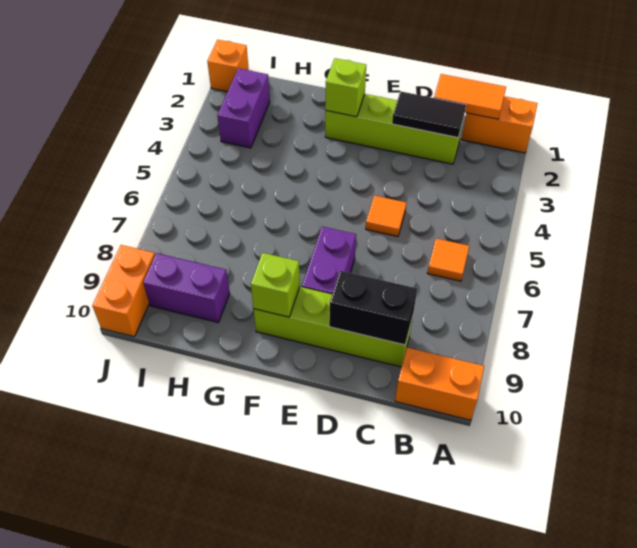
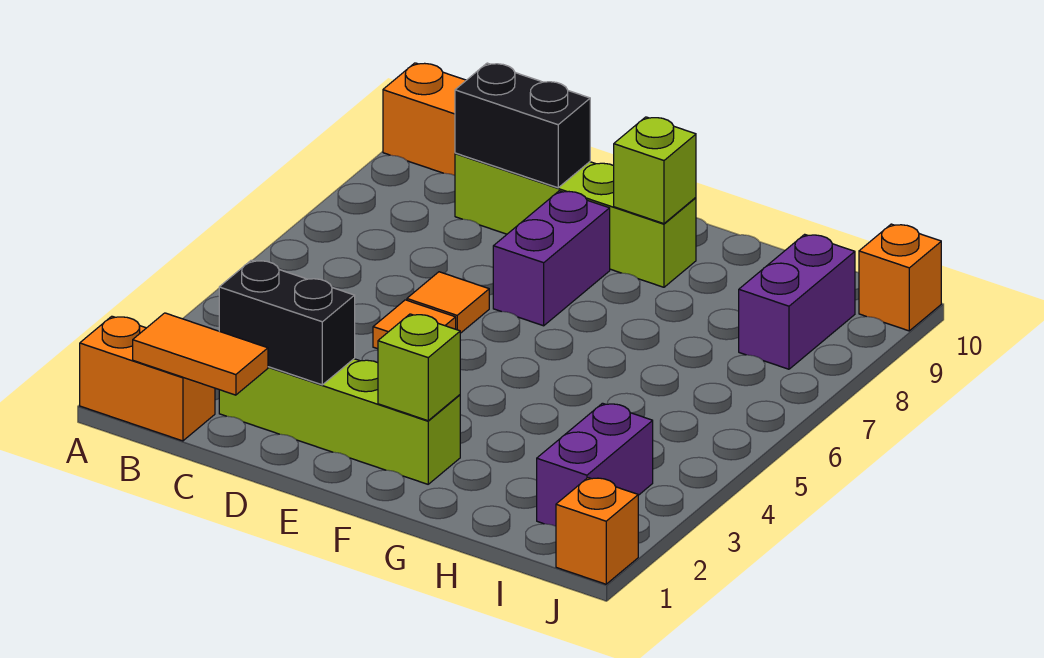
orange 1x1 tile [428,238,469,281] -> orange 1x1 tile moved to [407,272,489,333]
black 1x2 tile [392,91,466,138] -> black 1x2 brick [219,260,355,385]
purple 1x2 brick [143,253,230,322] -> purple 1x2 brick turned to [739,234,855,369]
orange 1x2 brick [92,245,155,337] -> orange 1x1 brick [859,224,941,331]

